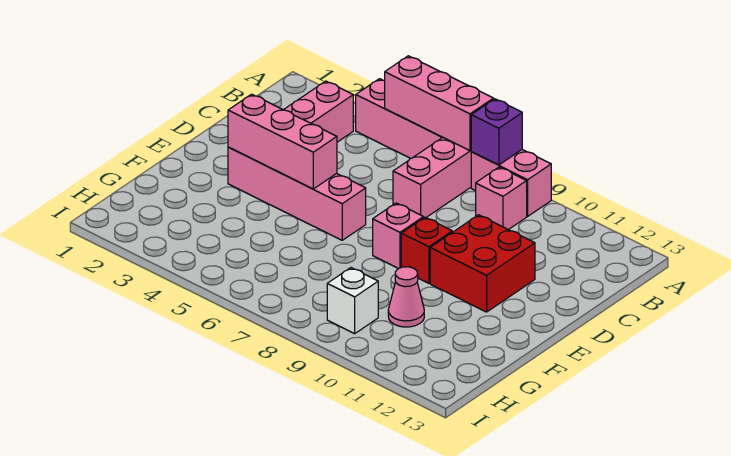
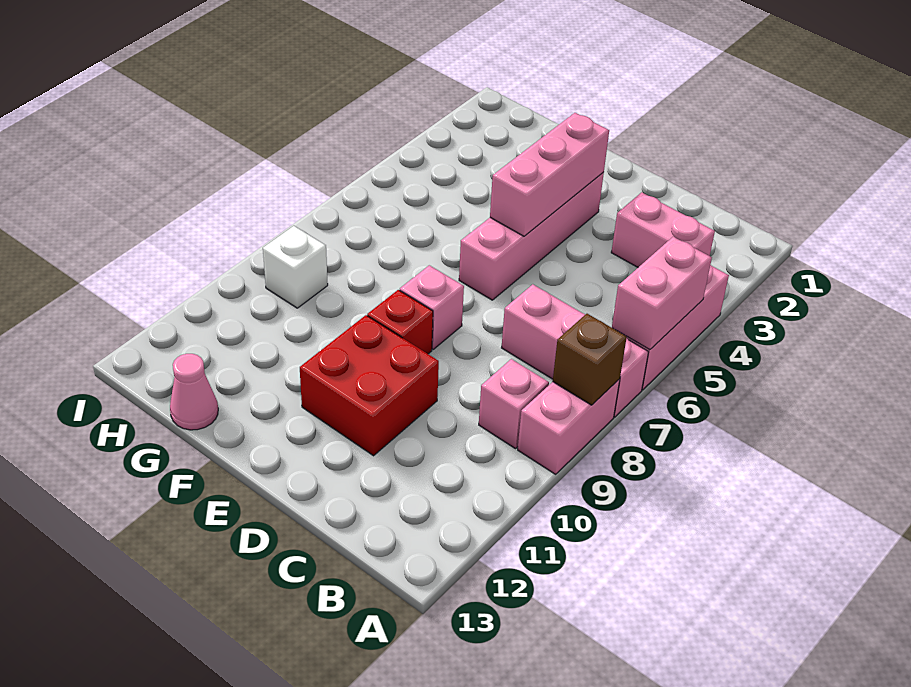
pink 1x3 brick [385,56,493,151] -> pink 1x2 brick [612,237,712,350]
purple 1x1 brick [471,99,522,165] -> brown 1x1 brick [553,314,627,405]
pink 1x1 cone [388,267,424,327] -> pink 1x1 cone moved to [170,354,218,430]

